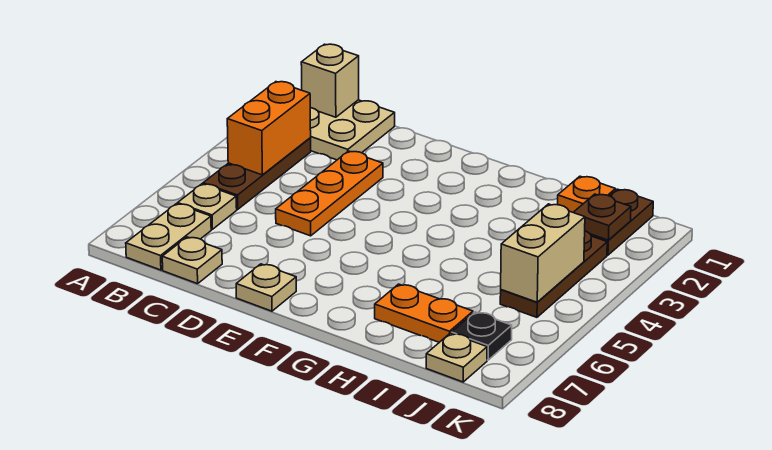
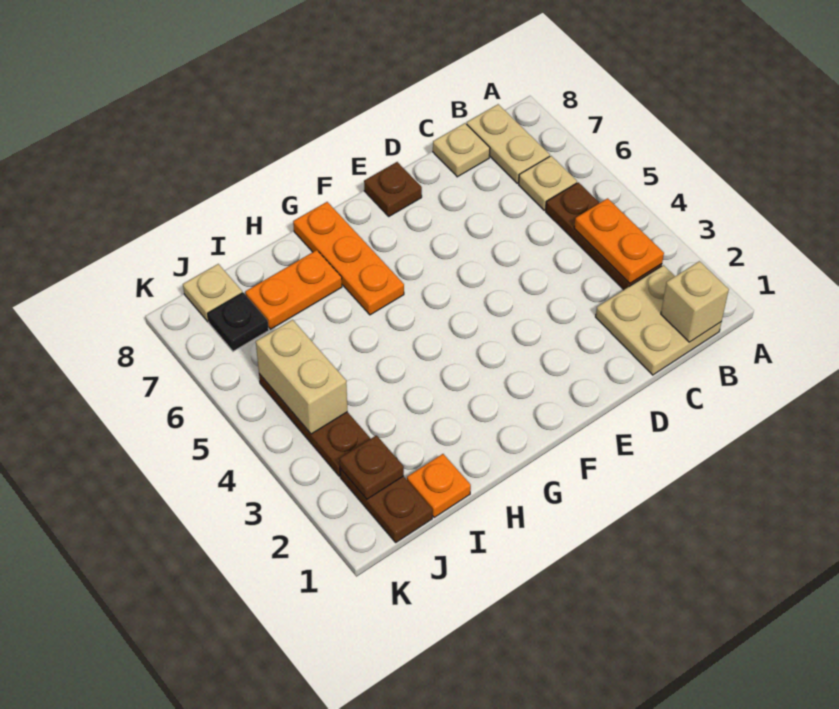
orange 1x2 brick [227,82,311,175] -> orange 1x2 plate [574,198,664,283]
orange 1x3 plate [276,151,383,236] -> orange 1x3 plate moved to [293,202,404,315]
tan 1x1 plate [236,264,296,311] -> brown 1x1 plate [364,162,422,216]

